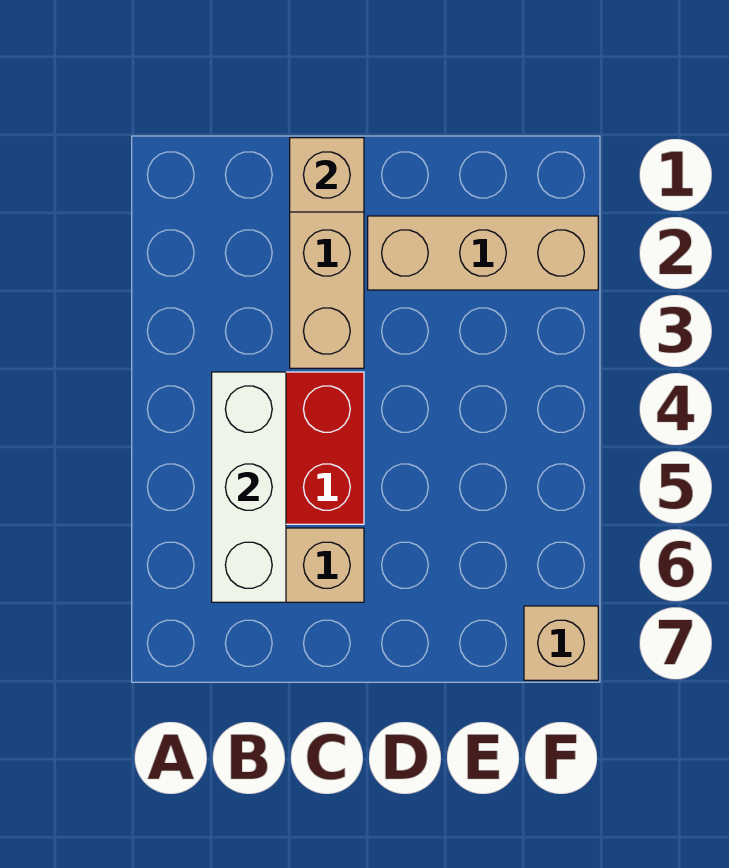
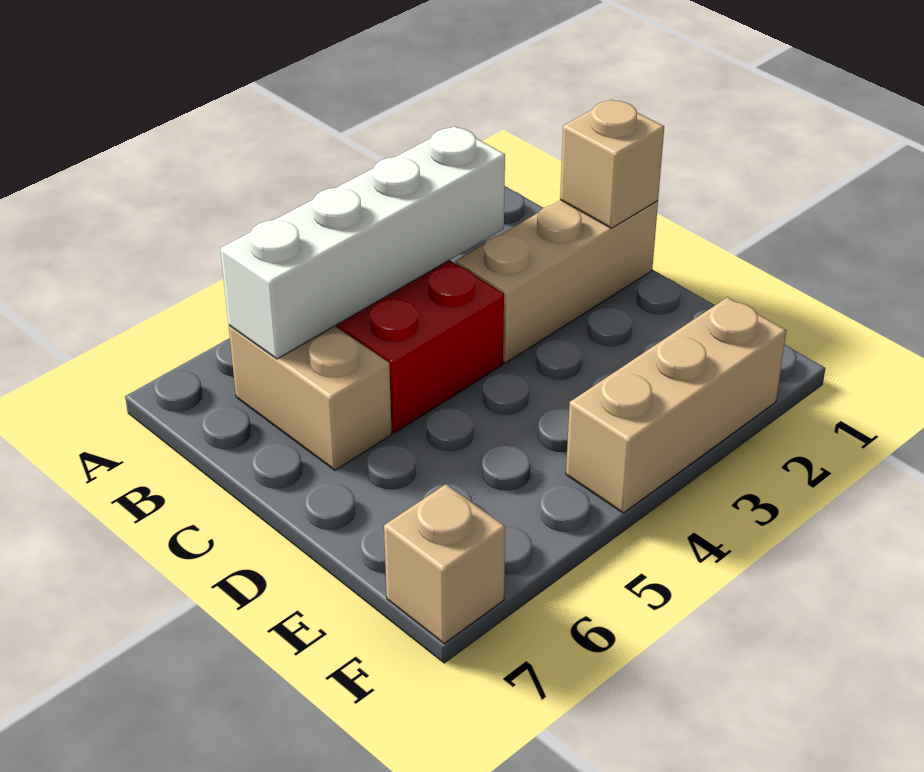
white 1x3 brick [212,372,286,602] -> white 1x4 brick [220,126,505,359]
tan 1x3 brick [368,216,598,290] -> tan 1x3 brick turned to [566,297,786,513]

